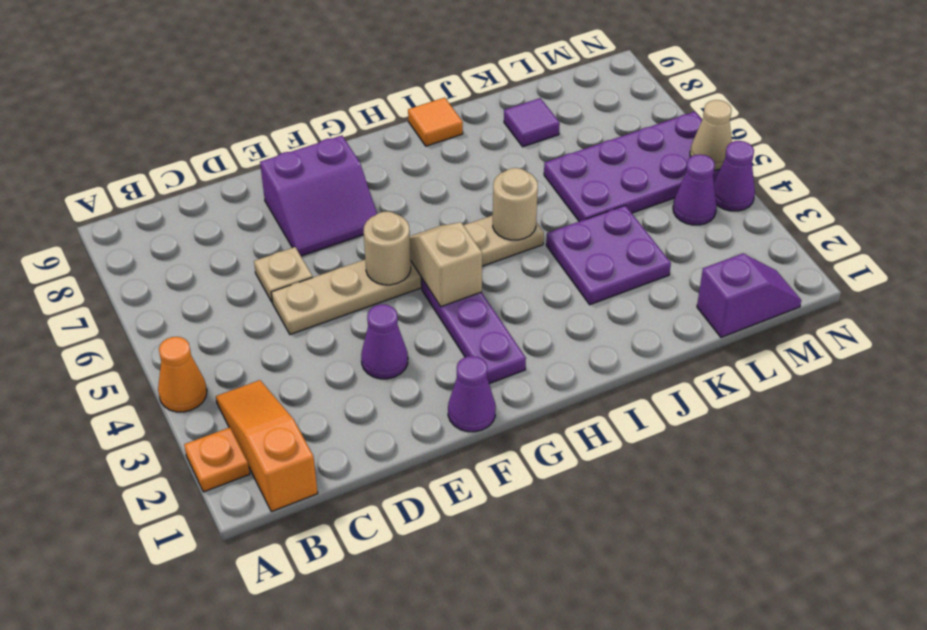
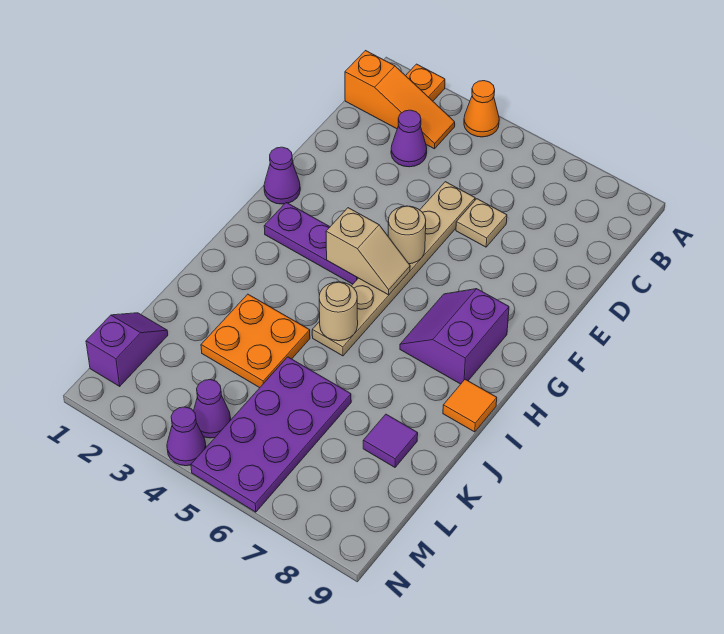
purple 1x1 cone [361,304,408,379] -> purple 1x1 cone moved to [391,110,427,167]
purple 2x2 slope [260,136,377,256] -> purple 2x2 slope moved to [400,289,509,384]
purple 2x2 plate [546,205,671,305] -> orange 2x2 plate [201,294,310,388]
purple 1x2 slope [697,254,801,337] -> purple 1x2 slope turned to [86,313,168,386]
tan 1x1 cone [690,100,732,170] -> none

